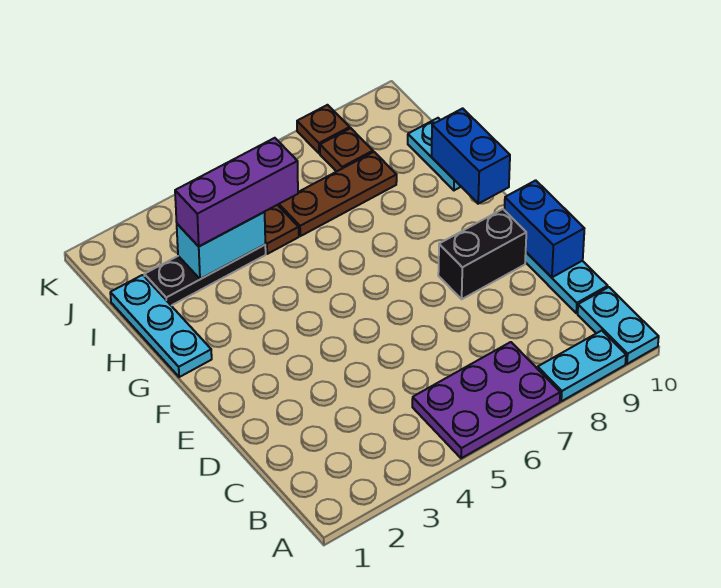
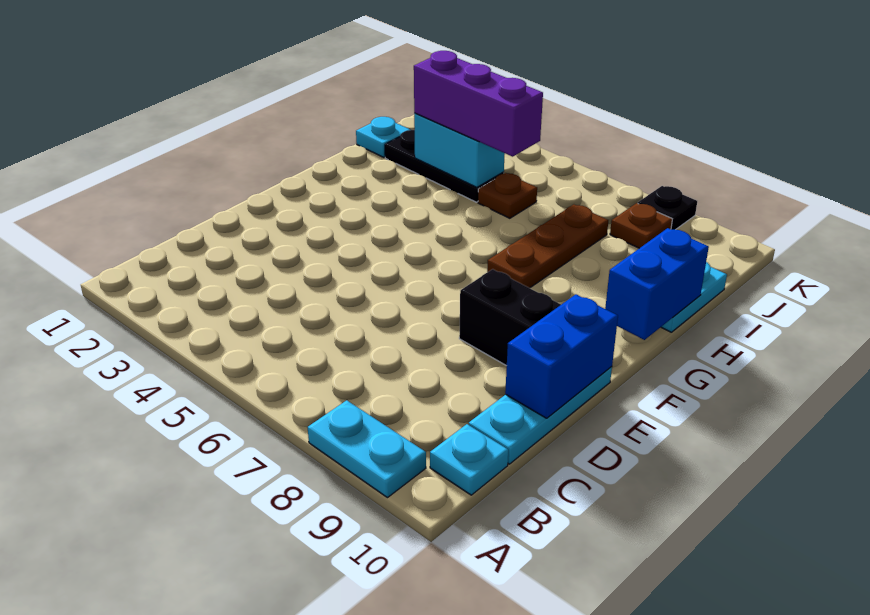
purple 2x3 plate [412,342,560,458] -> none
cyan 1x2 plate [578,287,659,364] -> cyan 1x1 plate [430,424,508,495]
cyan 1x3 plate [110,275,212,377] -> cyan 1x1 plate [356,117,410,157]
brown 1x3 plate [278,152,397,236] -> brown 1x3 plate turned to [487,205,608,288]
brown 1x1 plate [297,105,350,153] -> black 1x1 plate [638,186,697,230]

